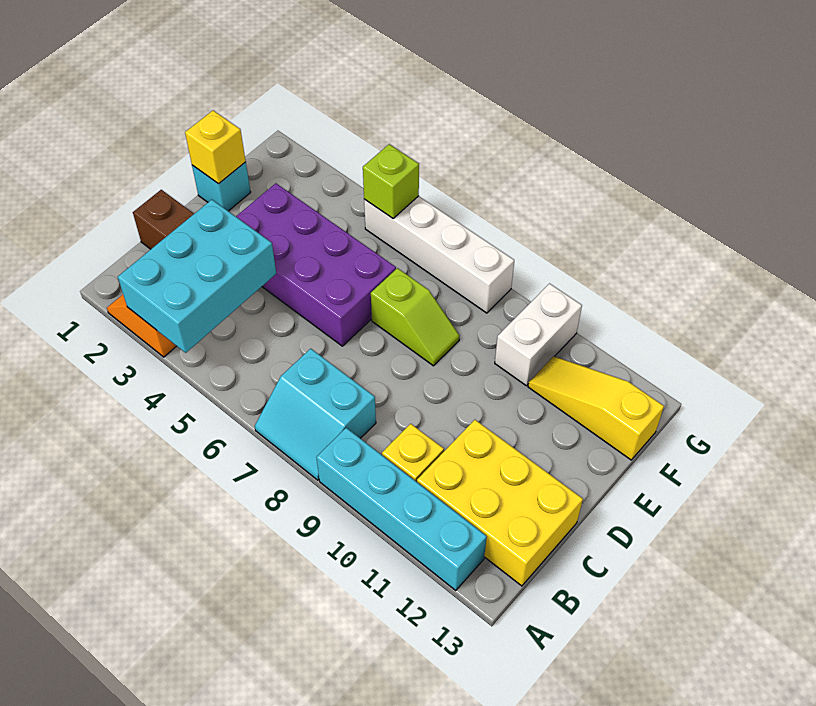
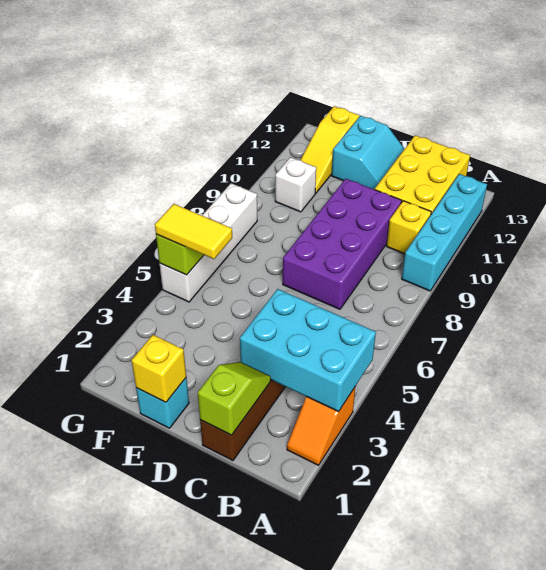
cyan 2x2 slope [255,349,376,480] -> cyan 2x2 slope moved to [332,116,404,189]
purple 2x4 brick [236,183,396,346] -> purple 2x4 brick moved to [283,179,402,309]
lime 1x2 slope [371,268,460,366] -> lime 1x2 slope moved to [198,362,271,435]
none -> yellow 1x2 tile [155,204,232,259]
white 1x2 brick [495,284,582,386] -> white 1x1 brick [275,157,316,212]

